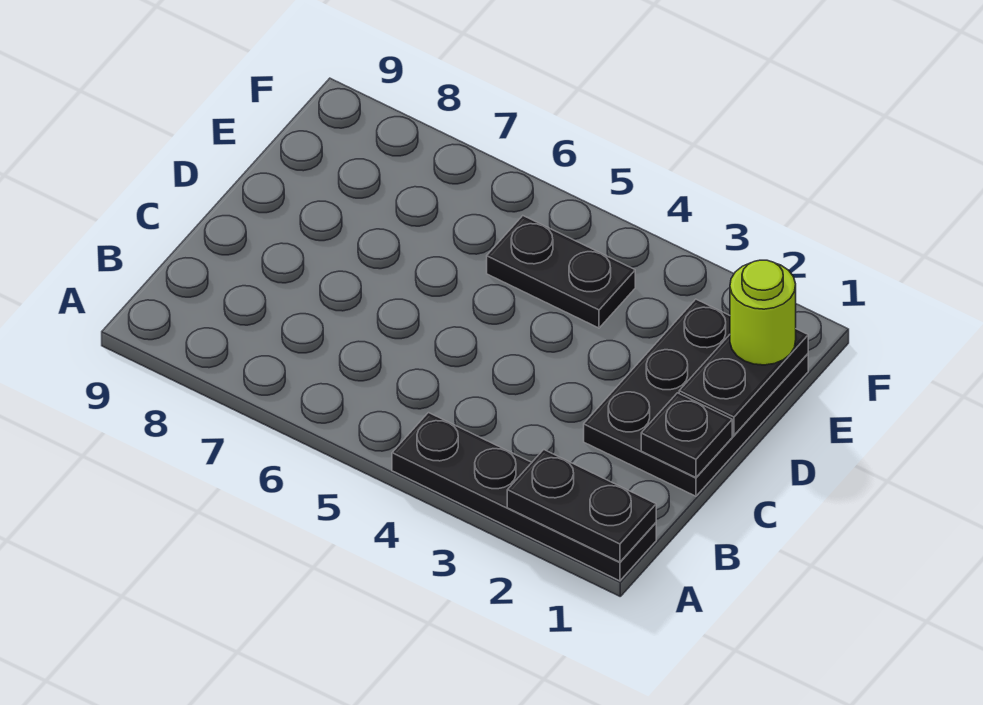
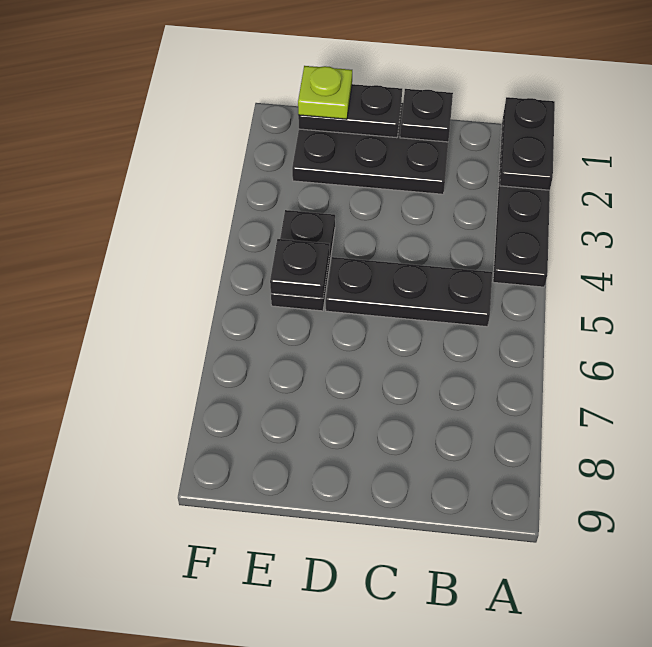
none -> black 1x3 plate [326,257,492,327]
lime 1x1 round brick [730,260,796,365] -> lime 1x1 plate [298,66,352,119]
none -> black 1x1 plate [270,239,329,298]

